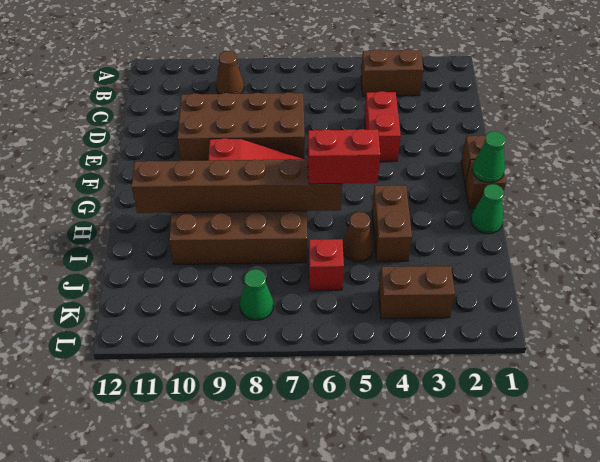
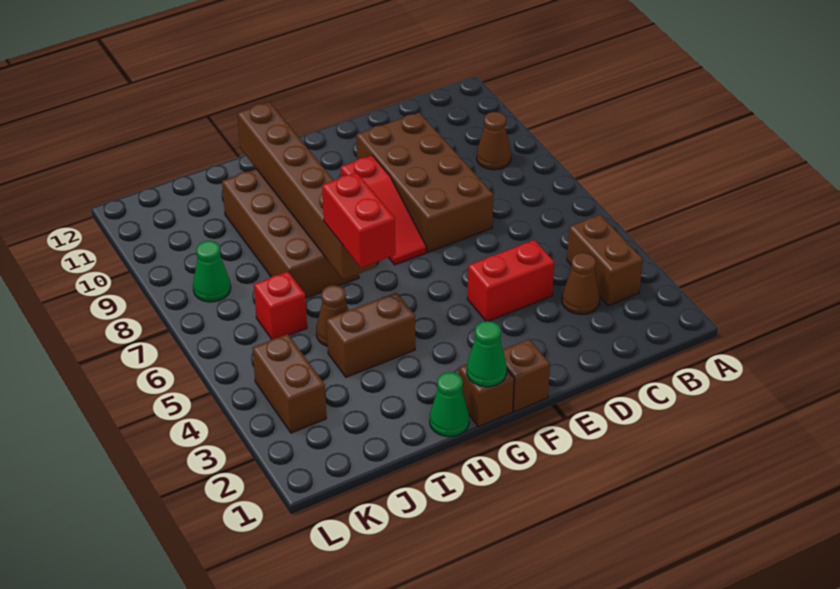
none -> brown 1x1 cone [562,253,600,314]

